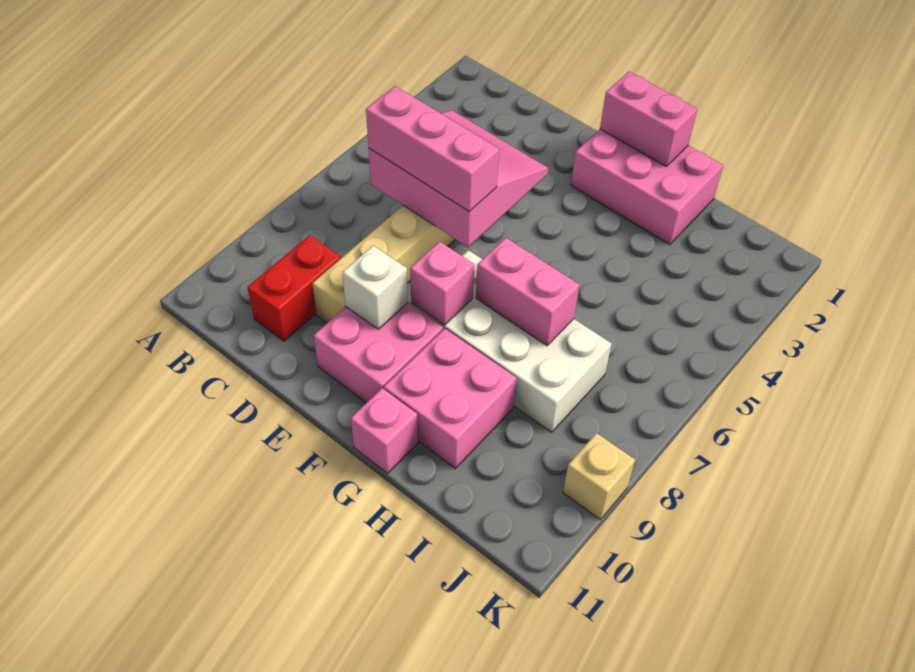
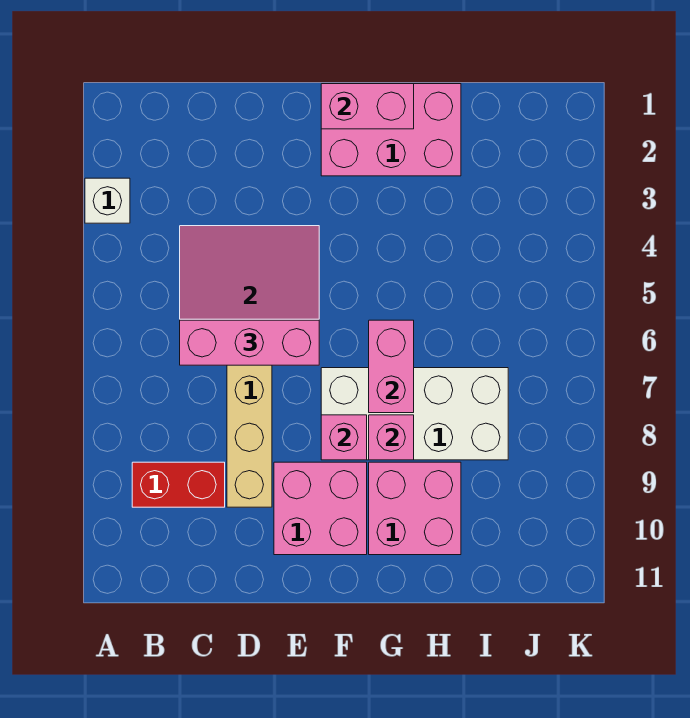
red 1x2 brick [247,235,341,341] -> red 1x2 brick turned to [132,462,225,507]
white 1x1 brick [342,246,408,329] -> white 1x1 brick moved to [85,178,130,223]
pink 1x2 brick [476,238,579,346] -> pink 1x2 brick turned to [369,320,414,413]
pink 1x1 brick [351,388,418,473] -> pink 1x1 brick moved to [369,415,414,460]
tan 1x1 brick [563,433,635,519] -> none

